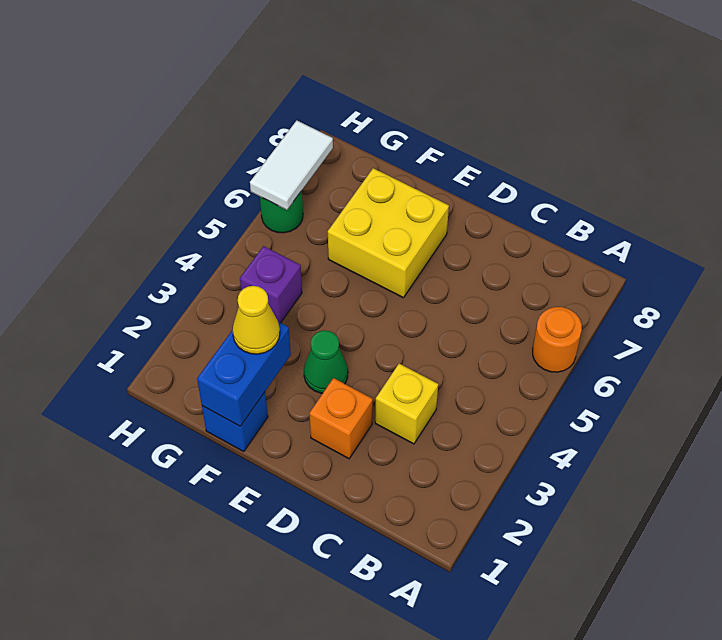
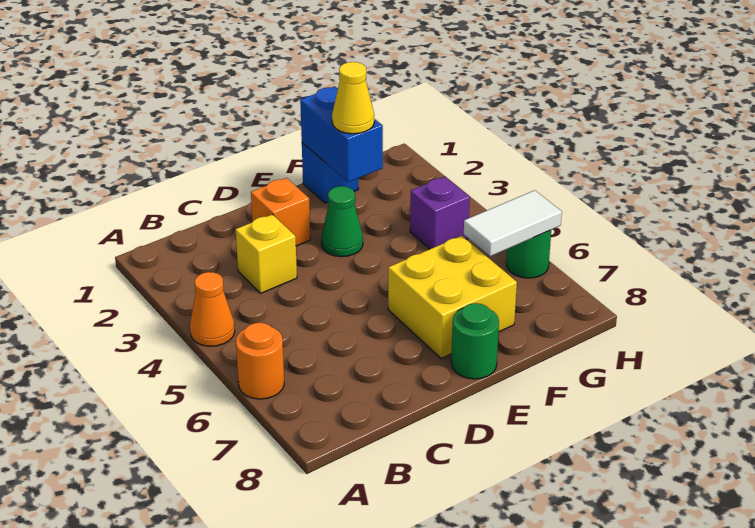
none -> orange 1x1 cone [190,272,235,346]
none -> green 1x1 round brick [451,303,499,379]
white 1x2 tile [250,121,333,210] -> white 1x2 tile turned to [464,190,562,256]

